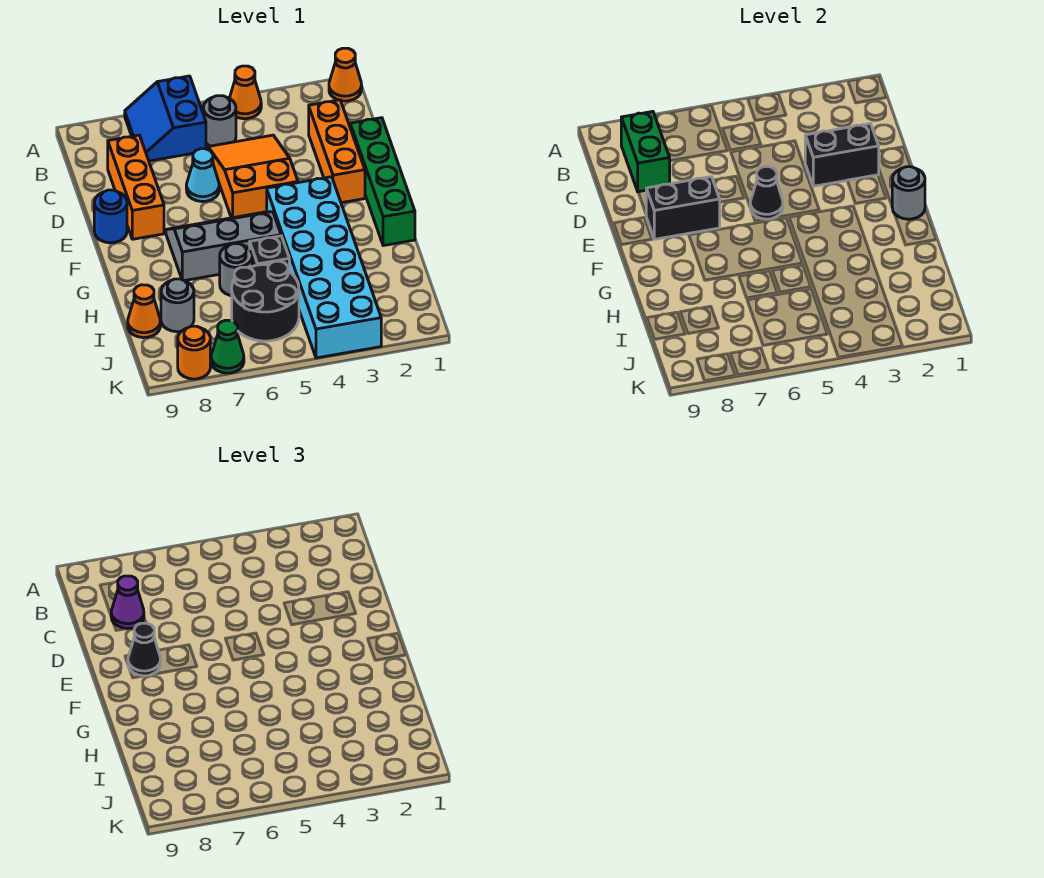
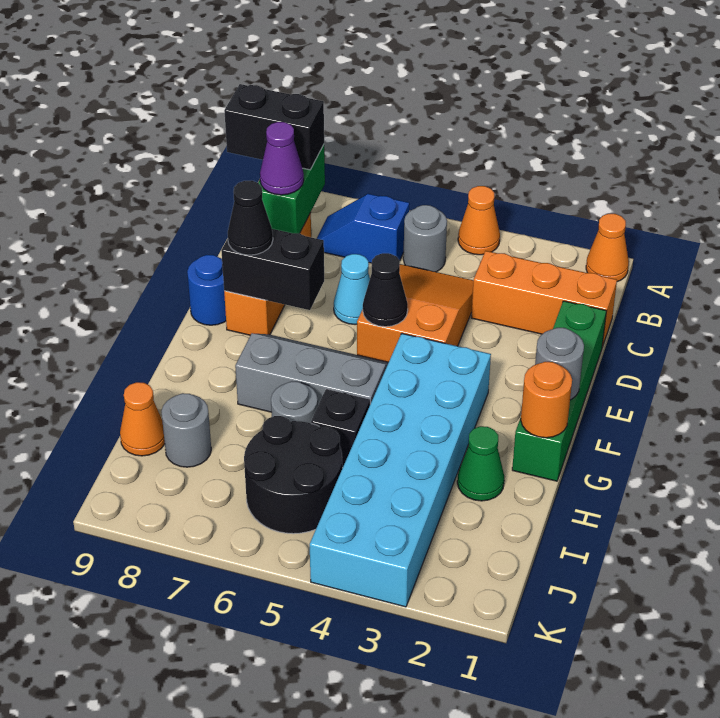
blue 2x2 slope [125,76,206,161] -> blue 1x2 slope [317,194,409,263]
orange 1x3 brick [309,100,365,203] -> orange 1x3 brick turned to [471,251,617,347]
black 1x2 brick [805,124,879,186] -> black 1x2 brick moved to [224,84,324,170]
green 1x1 cone [211,320,244,373] -> green 1x1 cone moved to [457,426,504,501]
orange 1x1 round brick [178,326,210,379] -> orange 1x1 round brick moved to [521,362,572,438]

